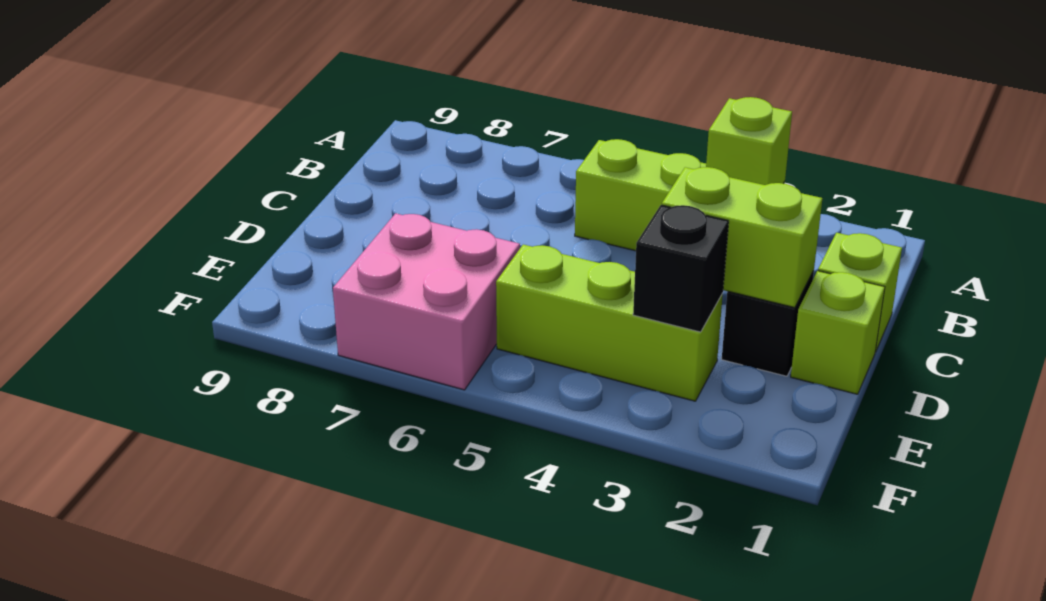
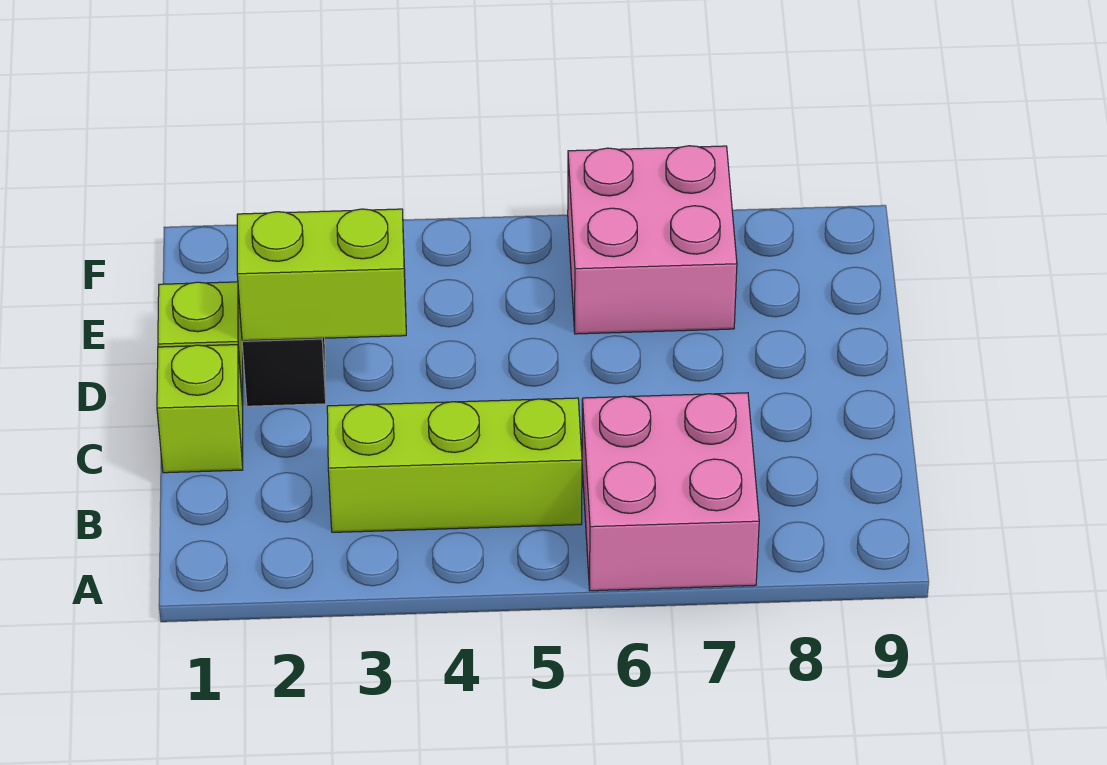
none -> pink 2x2 brick [582,393,759,591]
lime 1x1 brick [706,97,792,185] -> none
lime 1x3 brick [496,245,723,401] -> none
black 1x1 brick [633,205,729,332] -> none

